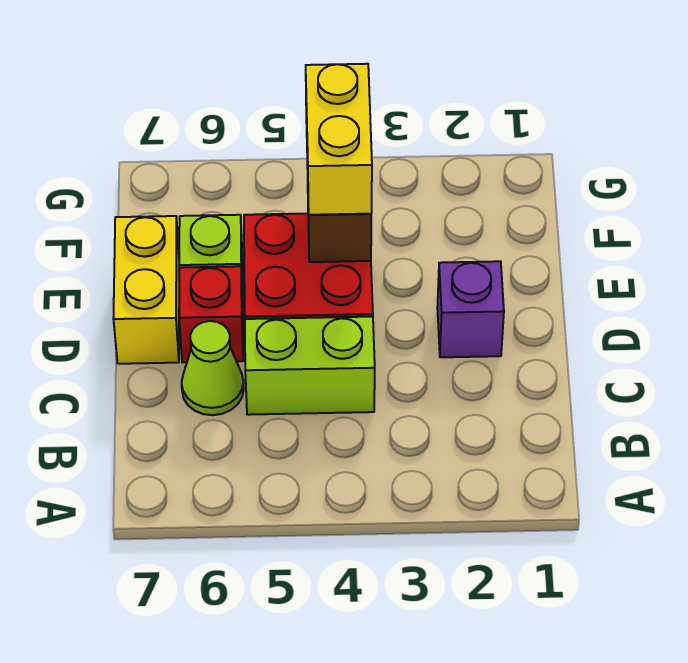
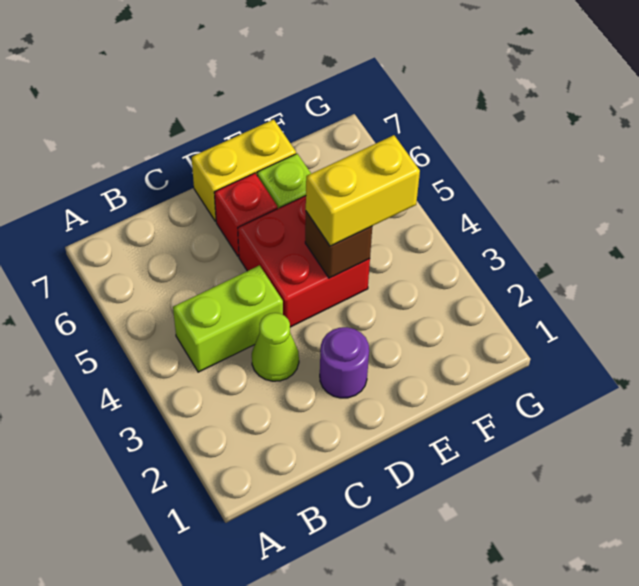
lime 1x2 brick [245,317,375,415] -> lime 1x2 brick turned to [173,265,283,372]
lime 1x1 cone [182,321,244,415] -> lime 1x1 cone moved to [252,313,299,381]
purple 1x1 brick [437,261,504,357] -> purple 1x1 round brick [320,327,369,398]

